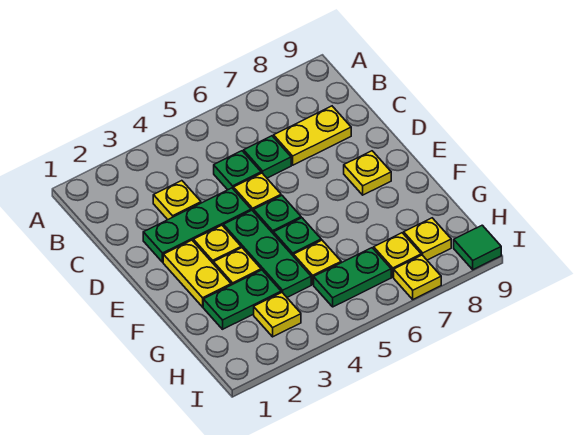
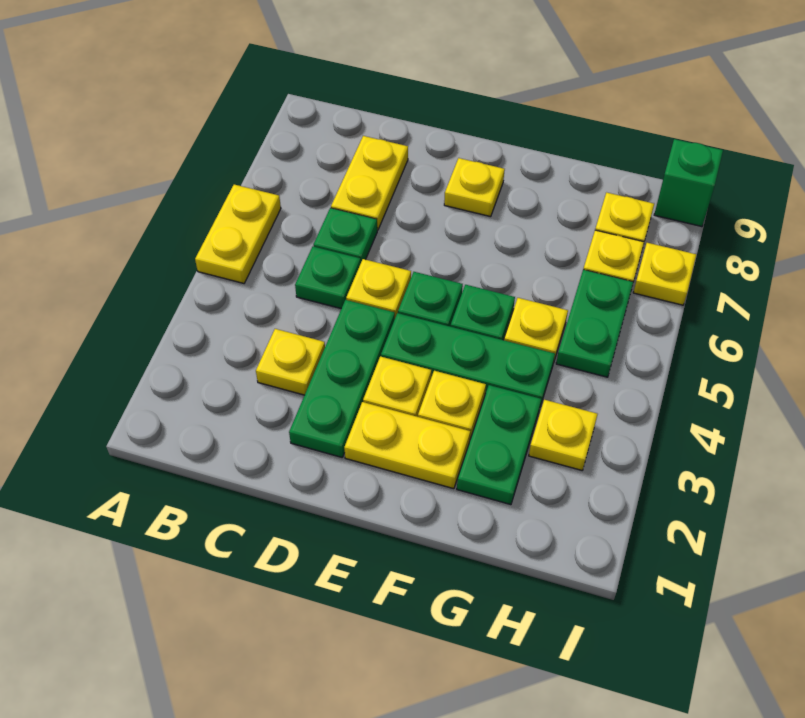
none -> yellow 1x2 plate [195,185,281,283]
green 1x1 tile [454,225,501,270] -> green 1x1 brick [654,139,723,227]

